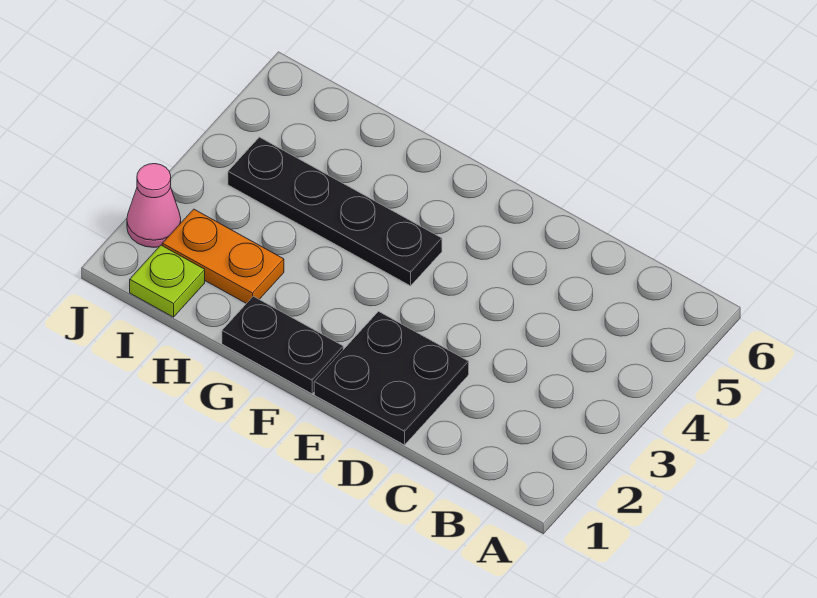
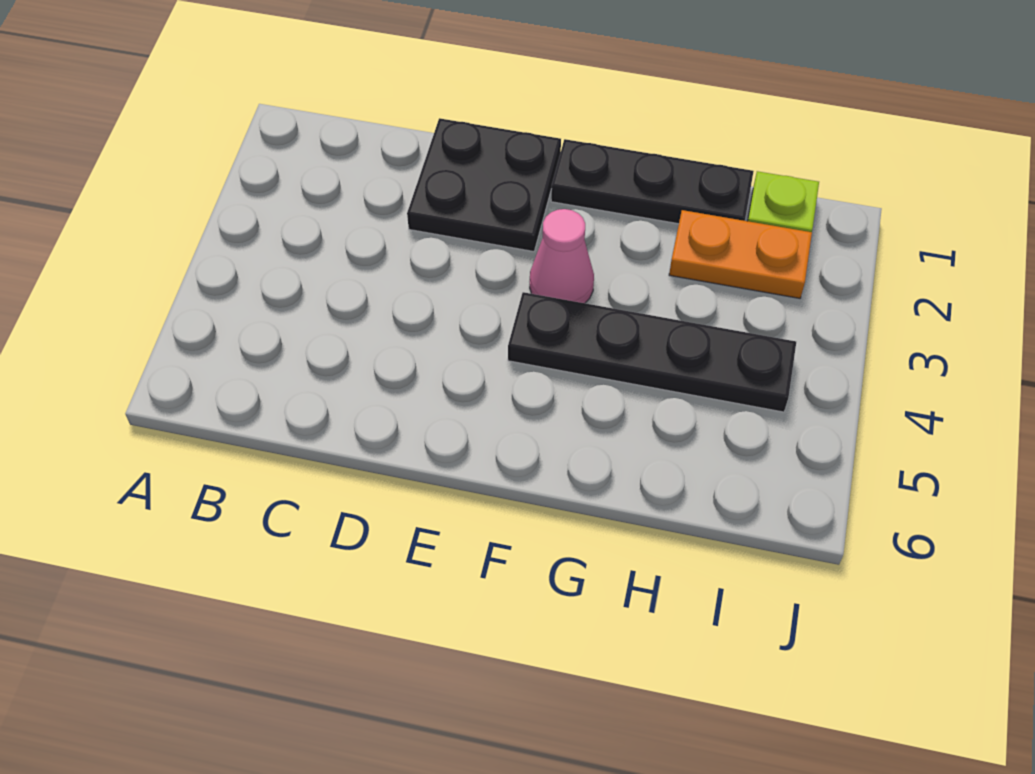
black 1x2 plate [222,296,343,394] -> black 1x3 plate [551,139,754,224]
pink 1x1 cone [127,164,181,247] -> pink 1x1 cone moved to [530,209,594,303]

